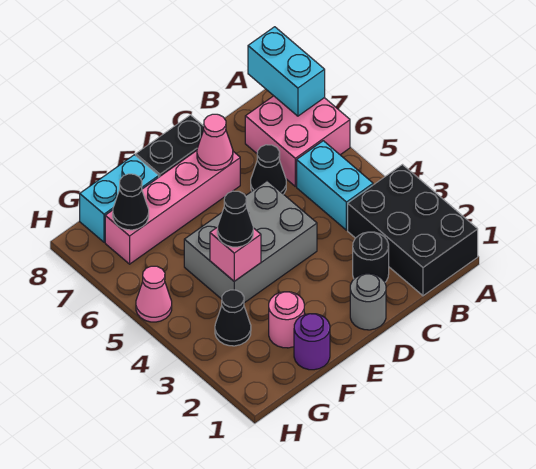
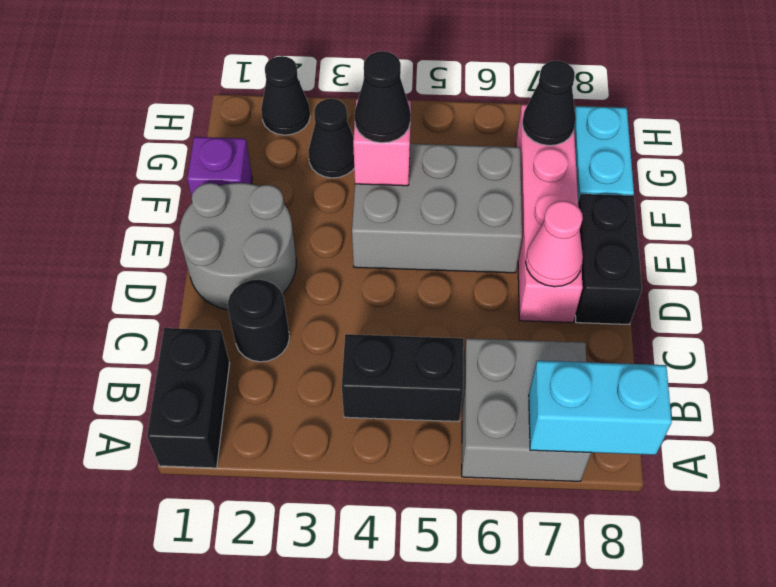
black 2x3 brick [348,165,478,296] -> black 1x2 brick [147,328,230,468]
pink 2x2 brick [245,96,350,186] -> grey 2x2 brick [462,338,591,481]
cyan 1x2 brick [297,141,373,230] -> black 1x2 brick [342,334,464,421]
black 1x1 cone [251,145,286,194] -> black 1x1 cone moved to [261,56,310,135]
grey 1x1 round brick [350,274,386,330] -> grey 2x2 round brick [179,183,296,310]
grey 2x3 brick [184,181,317,303] -> grey 2x3 brick turned to [352,144,522,273]
purple 1x1 round brick [294,314,330,370] -> purple 1x1 brick [187,137,252,196]
pink 1x1 round brick [269,292,304,348] -> none
pink 1x1 cone [136,266,172,322] -> none

